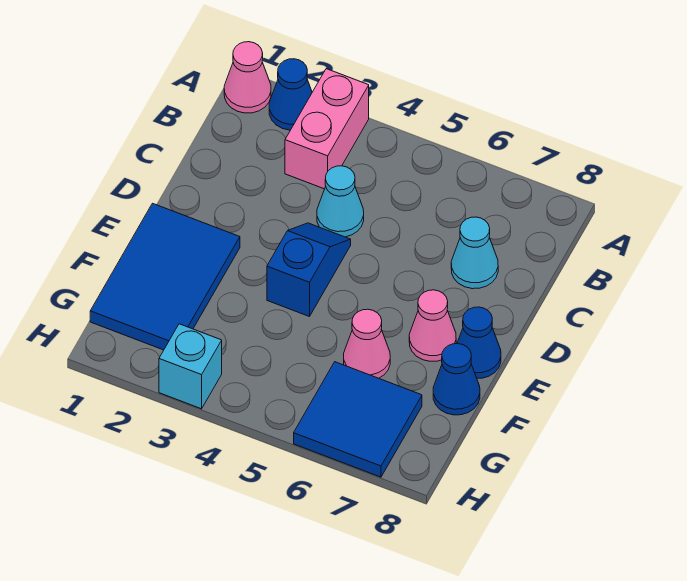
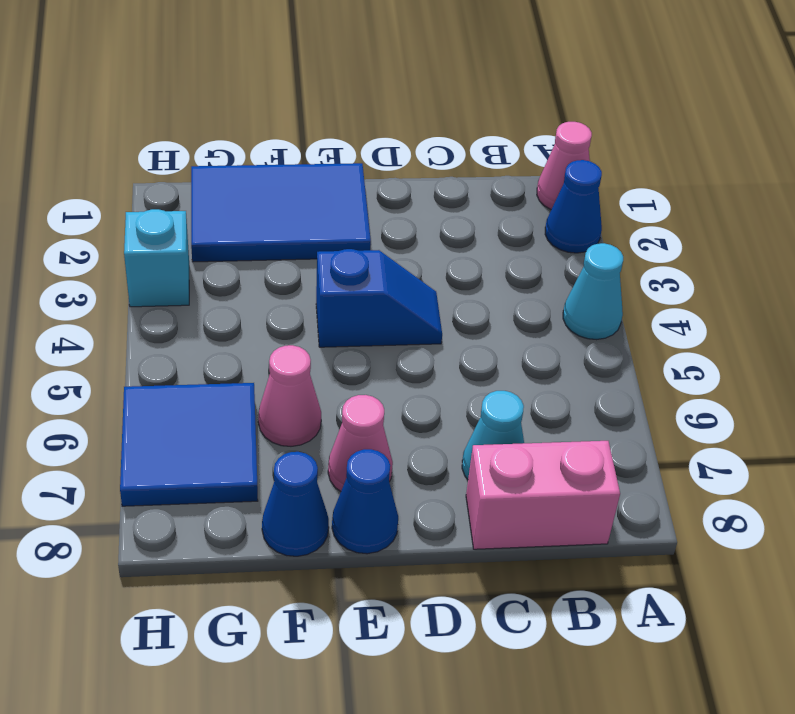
pink 1x2 brick [285,69,369,189] -> pink 1x2 brick moved to [466,441,620,549]
cyan 1x1 cone [317,166,364,237] -> cyan 1x1 cone moved to [563,243,623,340]

